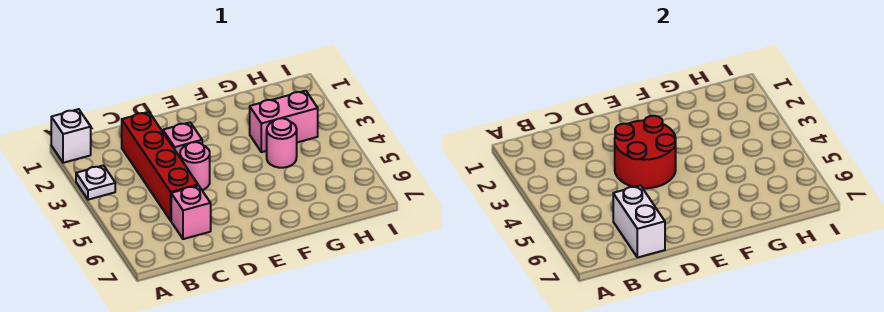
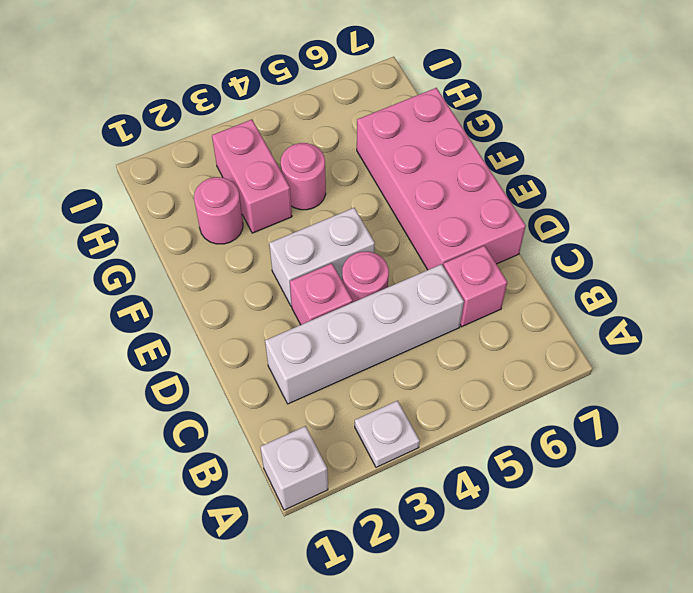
red 1x4 brick [122,112,198,220] -> white 1x4 brick [265,264,464,404]
white 1x2 brick [613,186,665,258] -> white 1x2 brick moved to [269,208,375,306]
red 2x2 round brick [615,116,676,188] -> none
none -> pink 2x4 brick [357,88,526,270]
none -> pink 1x1 round brick [194,177,243,244]

